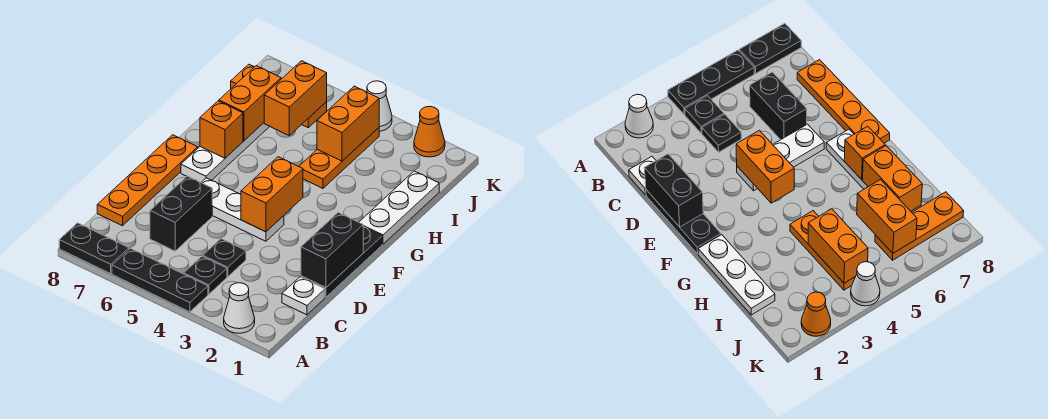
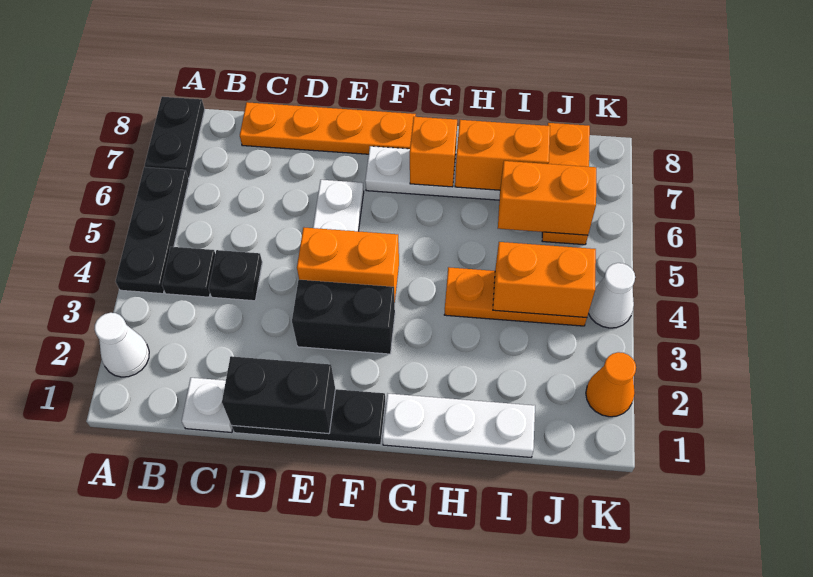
black 1x2 brick [150,176,212,251] -> black 1x2 brick moved to [292,280,395,354]

